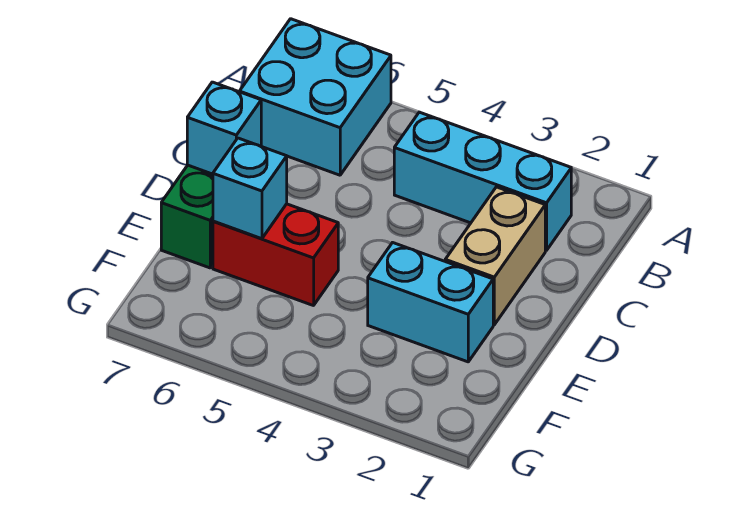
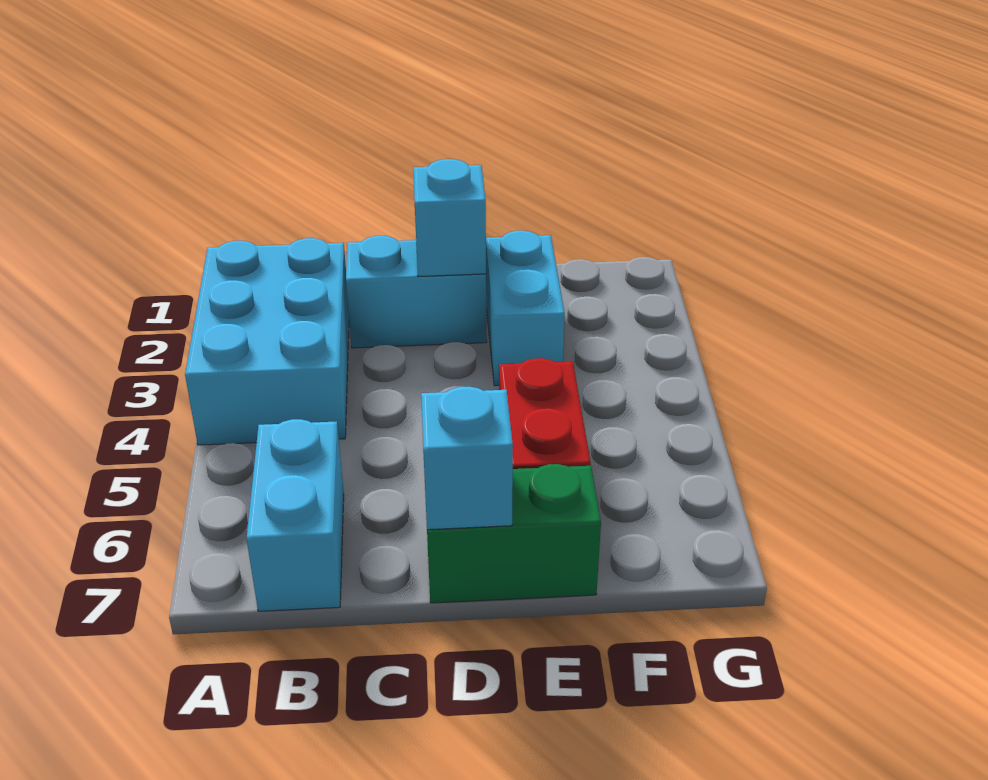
cyan 2x2 brick [239,19,391,175] -> cyan 1x2 brick [246,419,344,611]
cyan 1x3 brick [394,112,571,250] -> cyan 2x3 brick [185,238,349,445]
tan 1x2 brick [445,187,545,325] -> cyan 1x2 brick [346,236,487,348]
cyan 1x1 brick [213,138,287,239] -> cyan 1x1 brick moved to [413,159,486,276]

